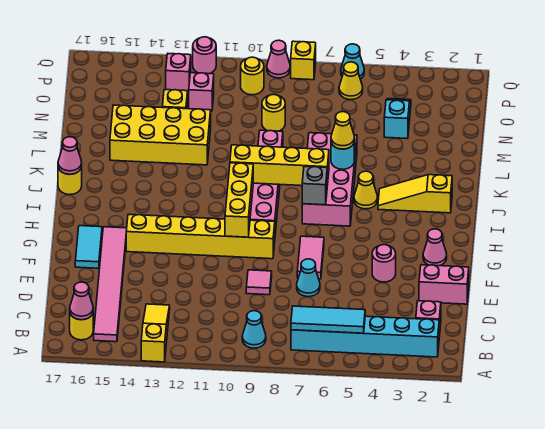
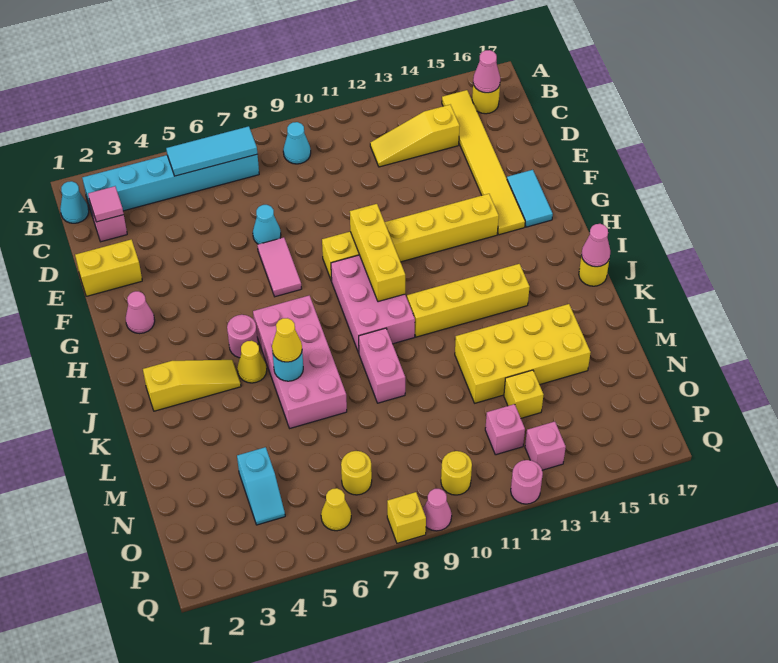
yellow 1x3 slope [141,304,170,362] -> yellow 1x3 slope turned to [370,105,460,167]
pink 1x6 tile [94,227,127,342] -> yellow 1x6 tile [442,90,525,235]
pink 1x2 brick [419,265,469,304] -> yellow 1x2 brick [75,239,142,296]
pink 1x1 tile [246,270,272,295] -> pink 1x1 tile moved to [88,186,124,222]
pink 1x1 round brick [372,245,396,282] -> pink 1x1 round brick moved to [227,315,258,358]
grey 1x1 brick [302,167,327,205] -> none
yellow 1x4 brick [230,145,329,186] -> yellow 1x4 brick moved to [407,264,530,337]
yellow 1x1 round brick [262,95,285,131] -> yellow 1x1 round brick moved to [341,451,372,495]
cyan 1x1 cone [341,44,364,79] -> cyan 1x1 cone moved to [60,181,89,223]

